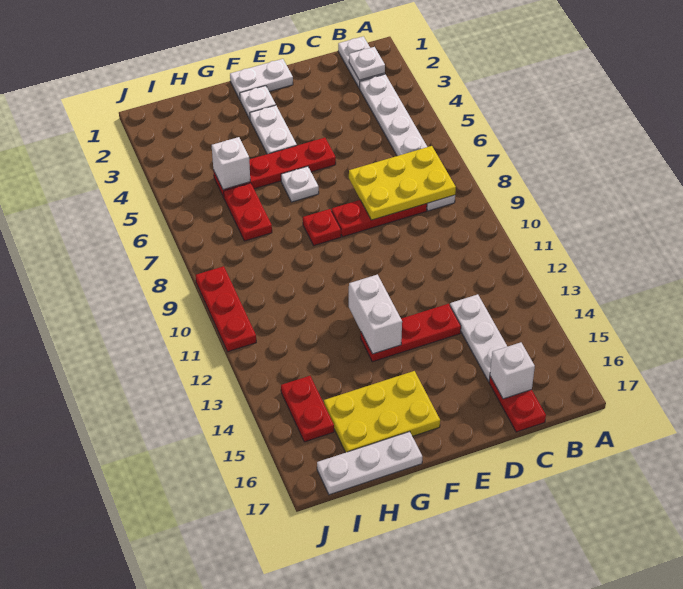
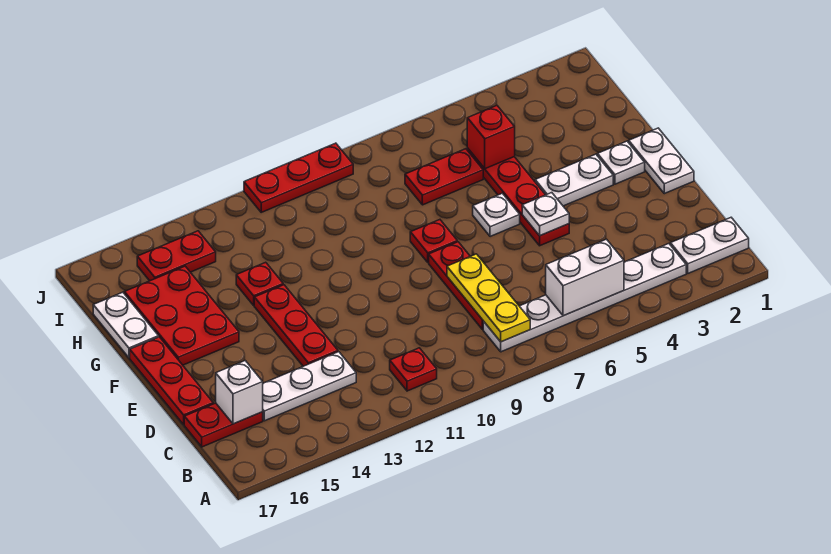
white 1x1 plate [349,47,385,80] -> white 1x1 plate moved to [522,193,569,236]
yellow 2x3 plate [349,146,456,220] -> yellow 1x3 plate [447,254,530,342]
none -> red 1x1 plate [390,348,437,391]
none -> red 1x3 plate [130,337,213,424]
white 1x2 brick [349,275,402,354] -> white 1x2 brick moved to [546,239,624,316]
yellow 2x3 plate [324,371,440,453] -> red 2x3 plate [124,266,239,365]
none -> red 1x1 plate [236,262,283,305]
white 1x3 plate [317,432,422,495] -> white 1x2 plate [93,292,159,358]
white 1x1 brick [212,137,250,190] -> red 1x1 brick [467,106,515,169]

